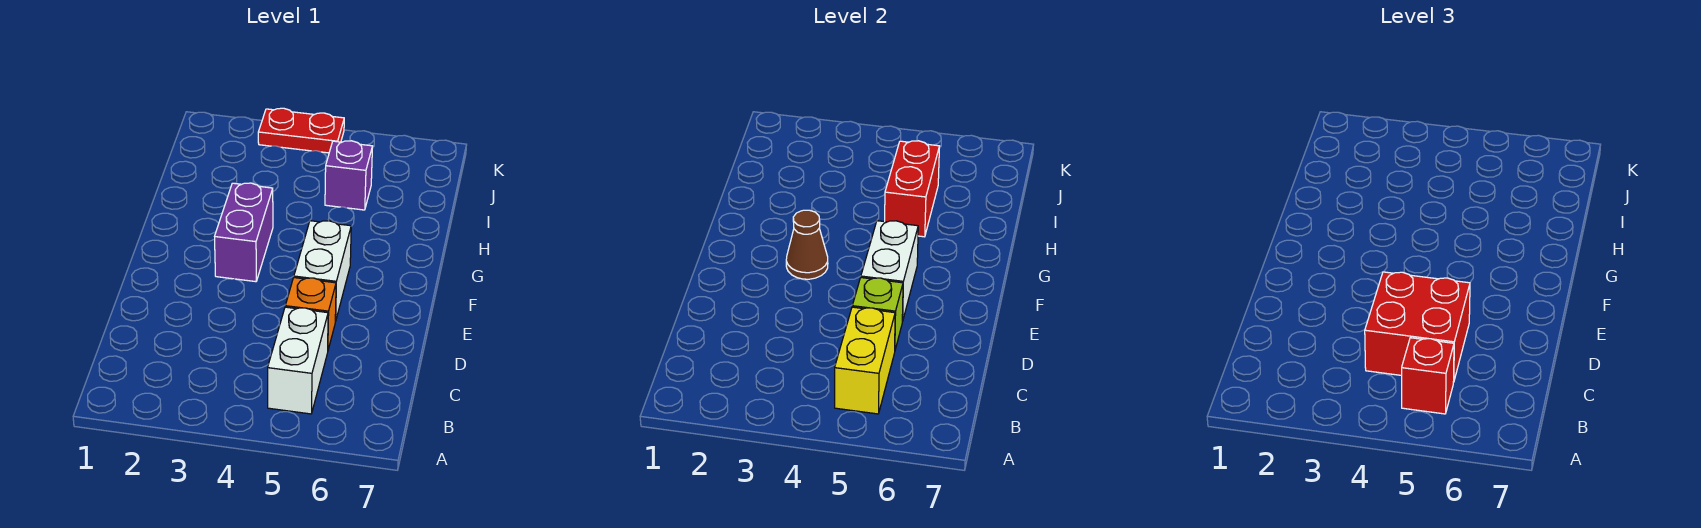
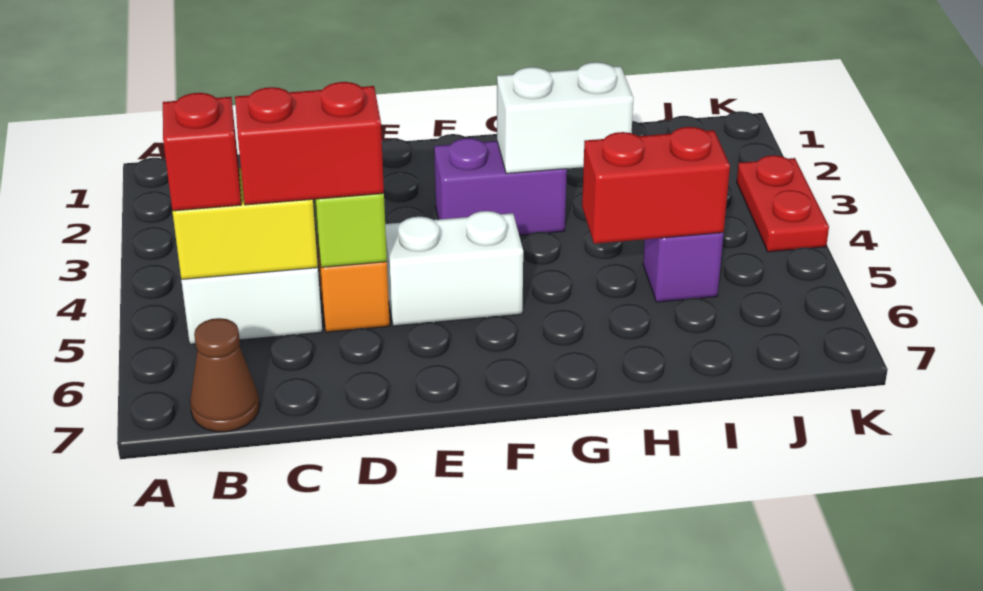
red 2x2 brick [1365,272,1470,382] -> red 1x2 brick [235,82,384,205]
white 1x2 brick [861,221,918,321] -> white 1x2 brick moved to [497,62,633,174]
brown 1x1 cone [786,210,828,279] -> brown 1x1 cone moved to [190,318,259,432]

